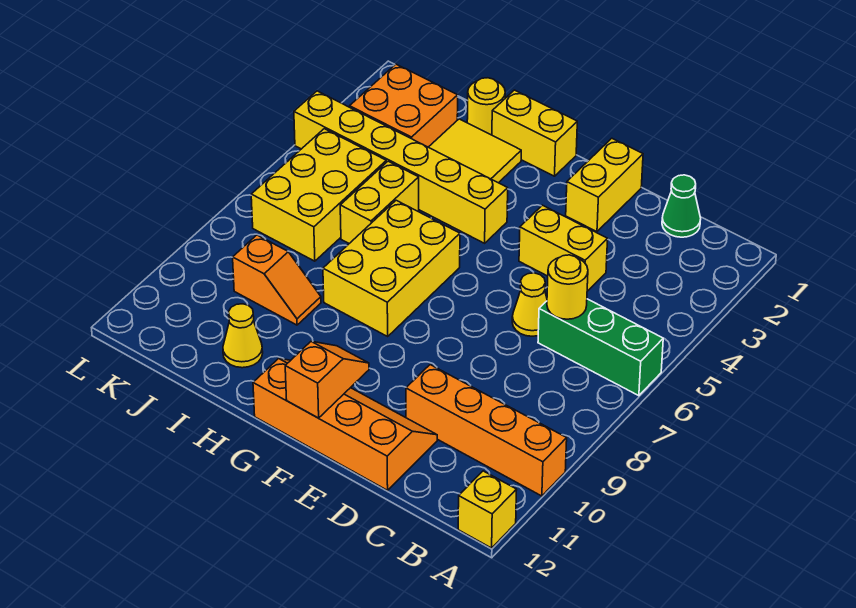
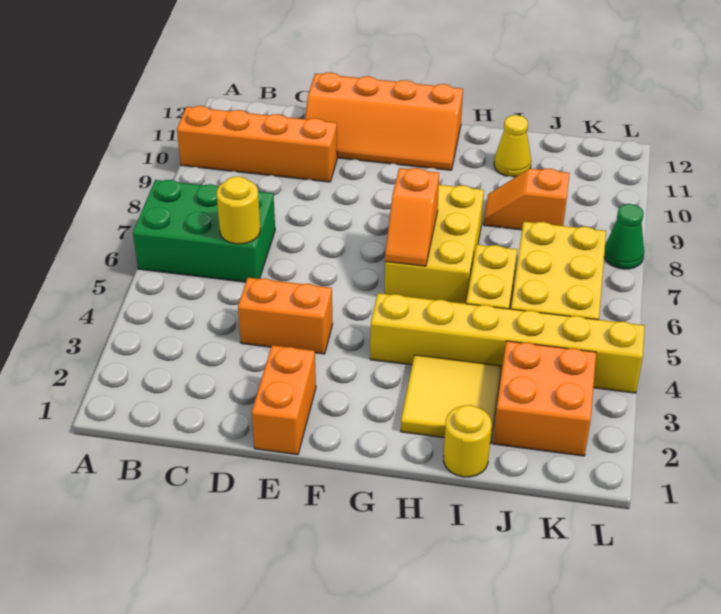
green 1x3 brick [538,299,663,396] -> green 2x3 brick [133,180,275,282]
yellow 1x1 brick [458,471,517,548] -> none
green 1x1 cone [662,175,701,237] -> green 1x1 cone moved to [604,204,644,269]
yellow 1x2 brick [519,205,608,291] -> orange 1x2 brick [238,278,333,354]
yellow 1x1 cone [512,273,547,336] -> none
yellow 1x2 brick [566,138,643,232] -> orange 1x2 brick [252,345,316,455]
orange 1x2 slope [285,341,369,418] -> orange 1x2 slope moved to [385,168,439,266]
yellow 1x2 brick [492,90,577,176] -> none

